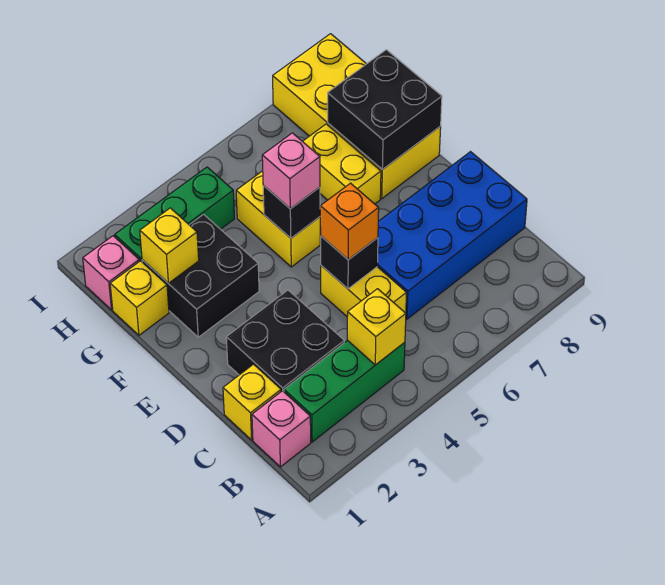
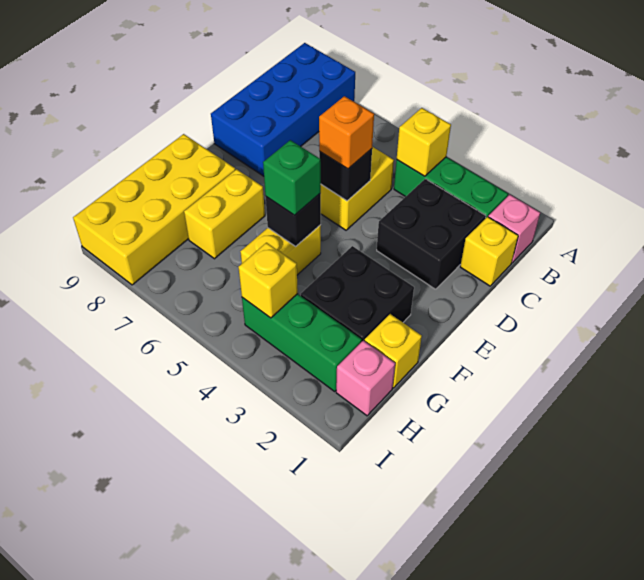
blue 2x4 brick [377,152,527,319] -> blue 2x4 brick turned to [211,43,355,176]
pink 1x1 brick [262,133,320,209] -> green 1x1 brick [263,140,321,215]
black 2x2 brick [328,50,442,170] -> none
yellow 1x1 brick [140,208,199,283] -> yellow 1x1 brick moved to [238,243,298,318]

